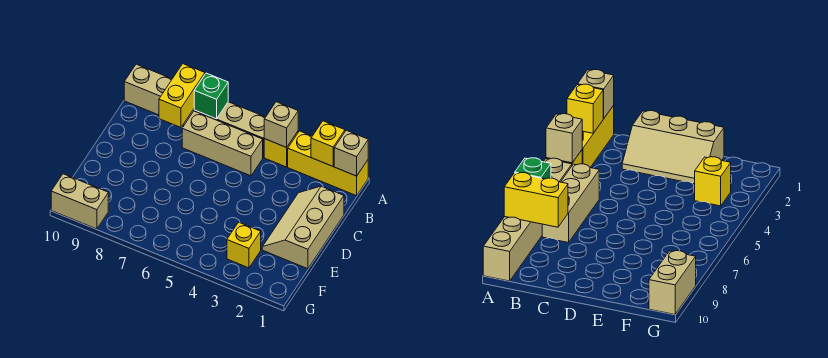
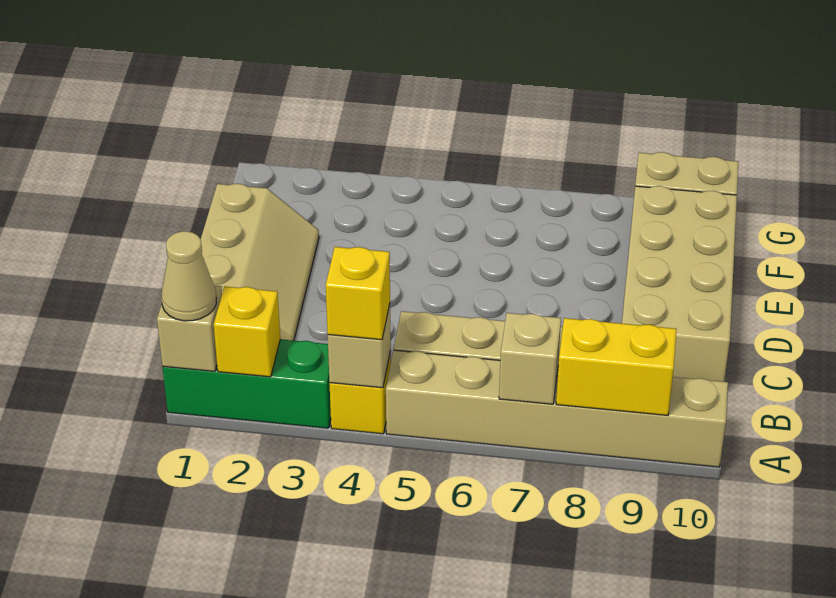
yellow 1x3 brick [288,131,368,196] -> green 1x3 brick [162,339,331,428]
none -> tan 1x1 cone [161,231,216,321]
green 1x1 brick [194,73,228,119] -> tan 1x1 brick [499,313,561,404]
yellow 1x2 brick [159,64,205,127] -> yellow 1x2 brick turned to [556,318,677,415]
none -> tan 2x4 brick [622,186,737,382]
yellow 1x1 brick [227,222,261,268] -> yellow 1x1 brick moved to [326,247,390,340]

